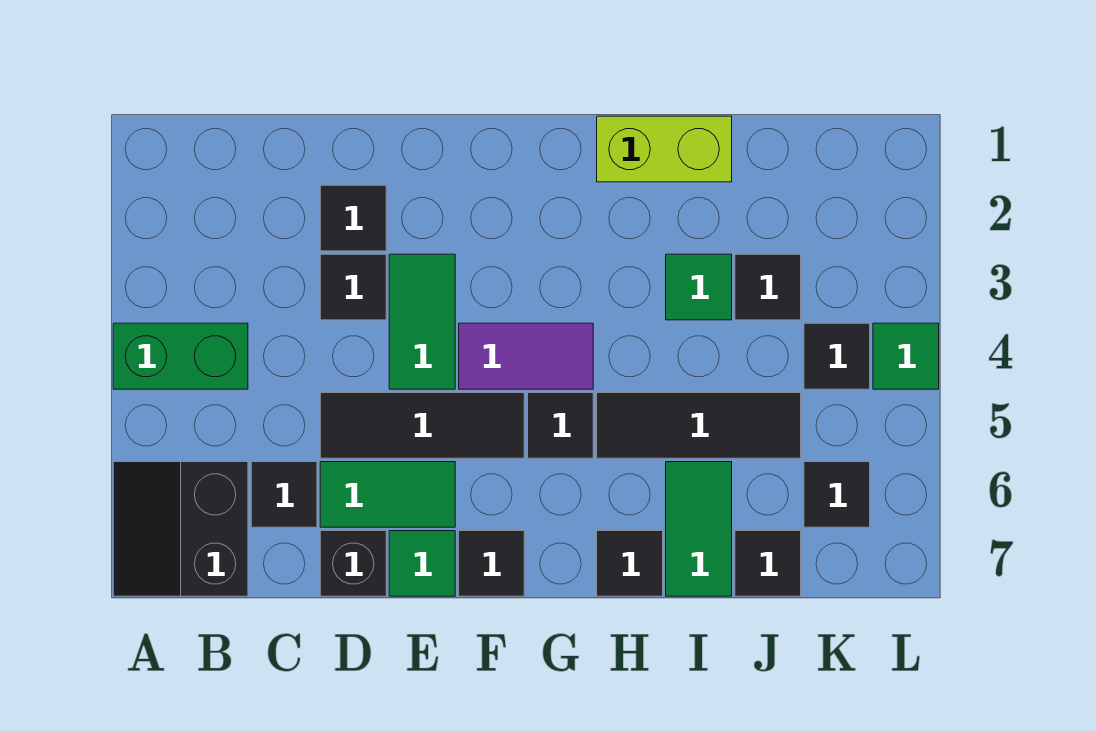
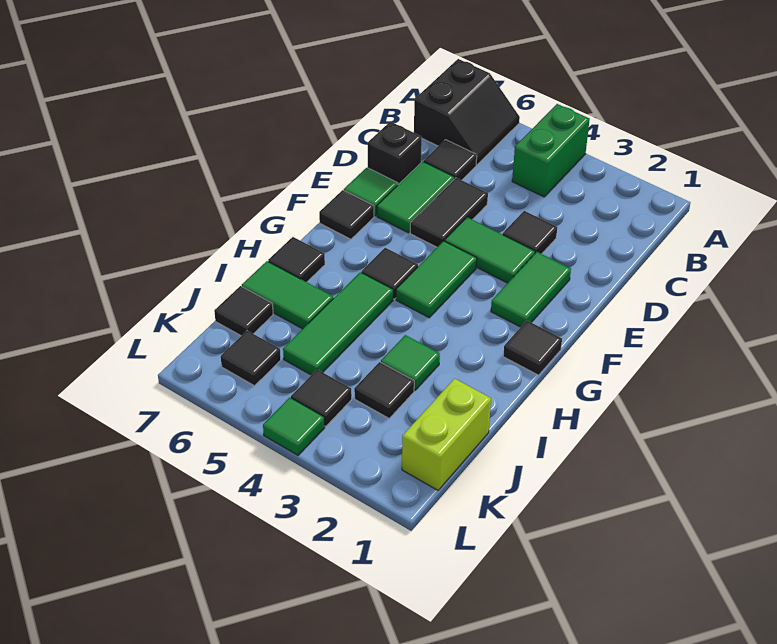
black 2x2 slope [113,462,248,596] -> black 2x2 slope turned to [414,59,520,165]
black 1x1 tile [320,185,386,251] -> black 1x1 tile moved to [503,321,562,375]
black 1x3 tile [320,393,524,458] -> black 1x2 tile [410,178,488,247]
none -> green 1x2 tile [491,252,571,327]
purple 1x2 tile [459,323,593,389] -> green 1x2 tile [396,241,477,318]
lime 1x2 brick [597,116,732,182] -> lime 1x2 brick moved to [402,379,491,490]
black 1x3 tile [597,393,801,458] -> green 1x3 tile [283,272,393,375]

